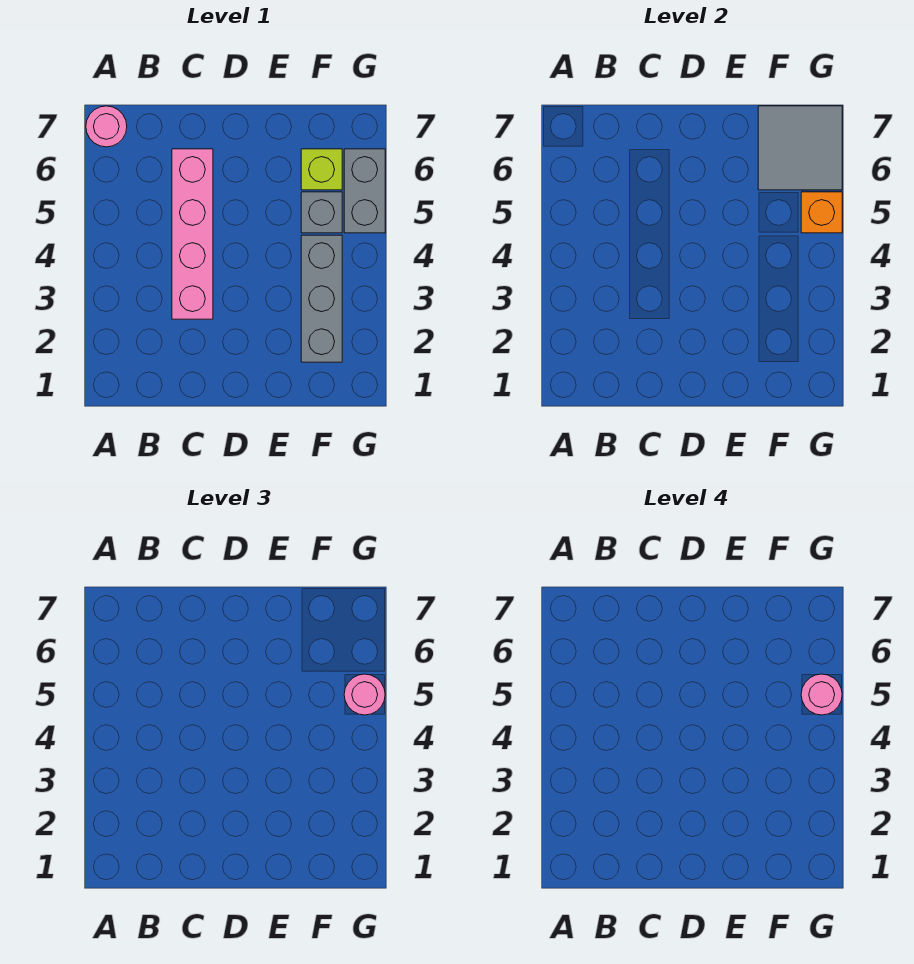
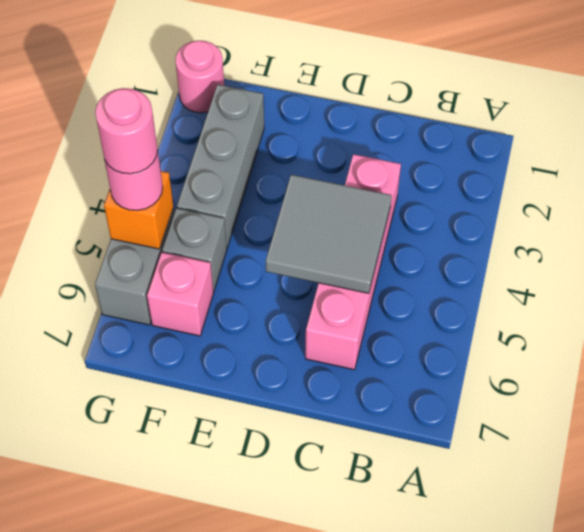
pink 1x1 round brick [86,106,127,147] -> pink 1x1 round brick moved to [175,41,224,113]
lime 1x1 brick [301,149,342,190] -> pink 1x1 brick [147,252,213,336]
grey 2x2 tile [758,106,842,190] -> grey 2x2 tile moved to [266,175,392,293]

